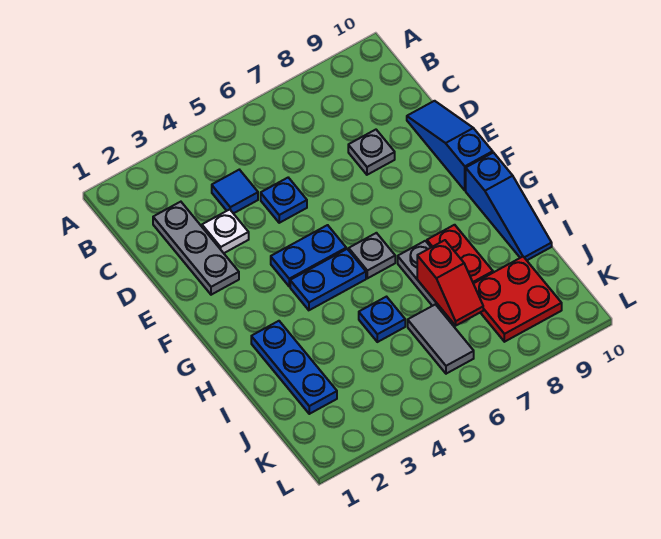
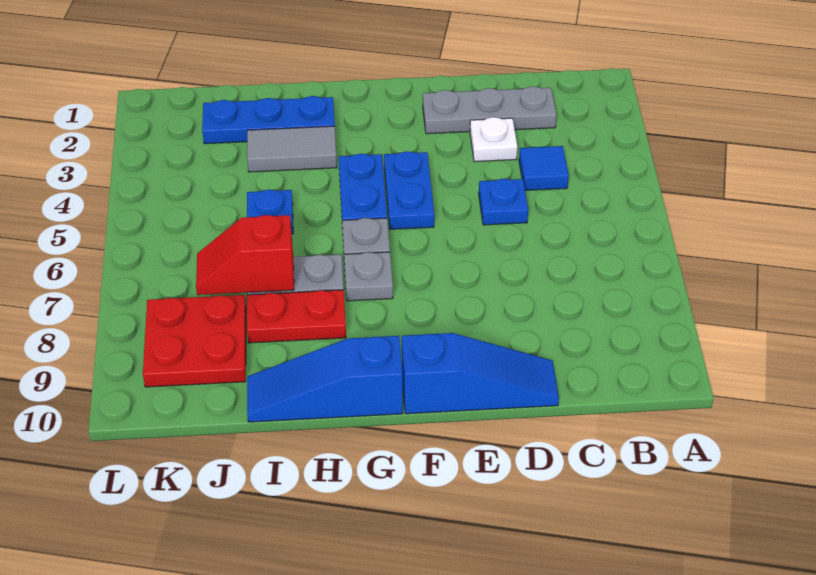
grey 1x1 plate [348,130,395,175] -> grey 1x1 plate moved to [344,252,393,301]
grey 1x2 tile [408,304,474,374] -> grey 1x2 tile moved to [247,126,337,172]

